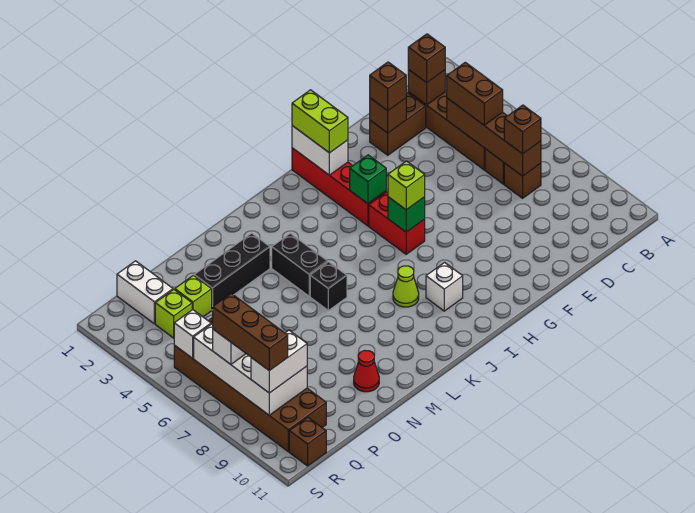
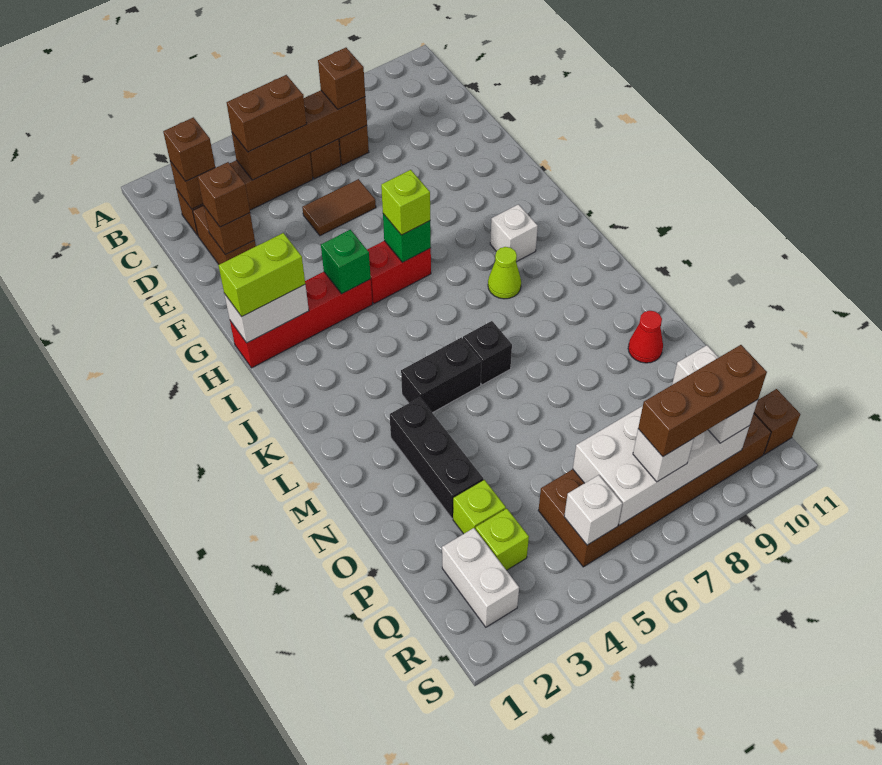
none -> brown 1x2 tile [302,179,376,236]
white 1x2 brick [117,261,173,324] -> white 1x2 brick turned to [442,528,519,627]

